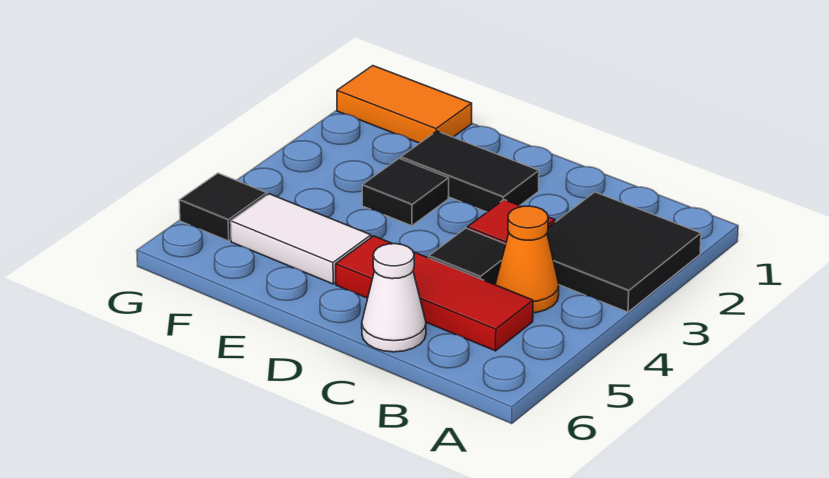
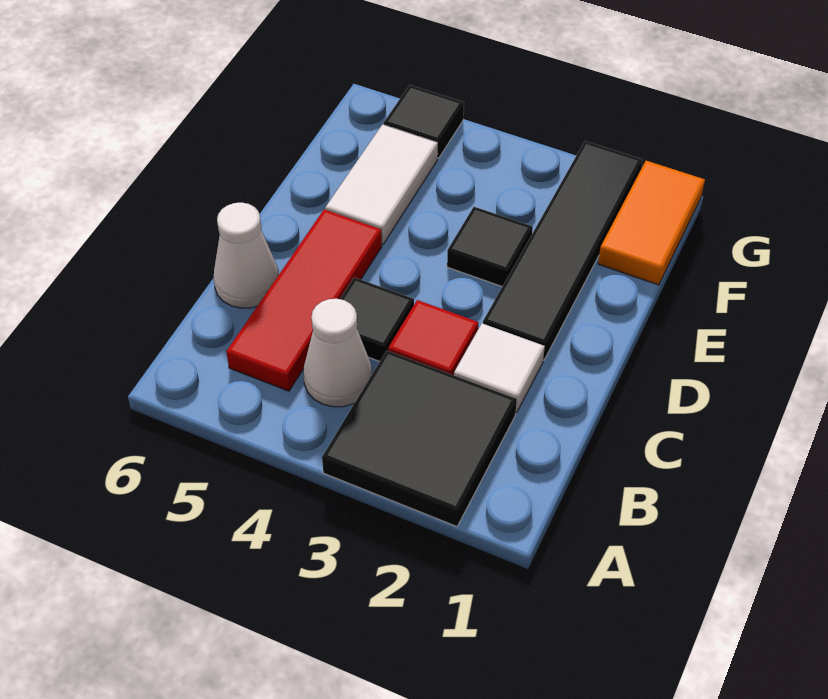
orange 1x1 cone [495,206,559,313] -> white 1x1 cone [304,299,372,407]
none -> white 1x1 tile [454,323,545,413]
black 1x2 tile [401,131,539,212] -> black 1x4 tile [483,141,643,360]

